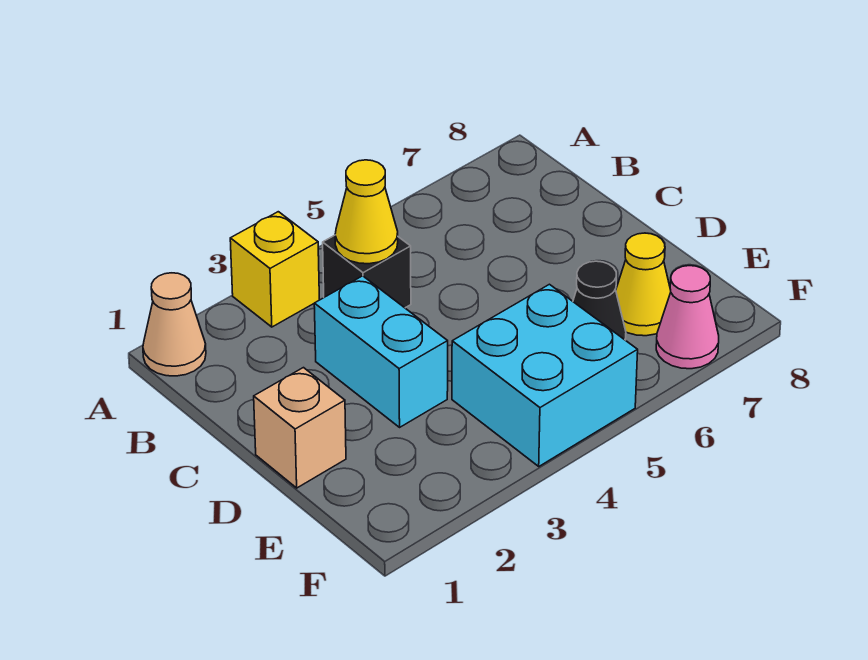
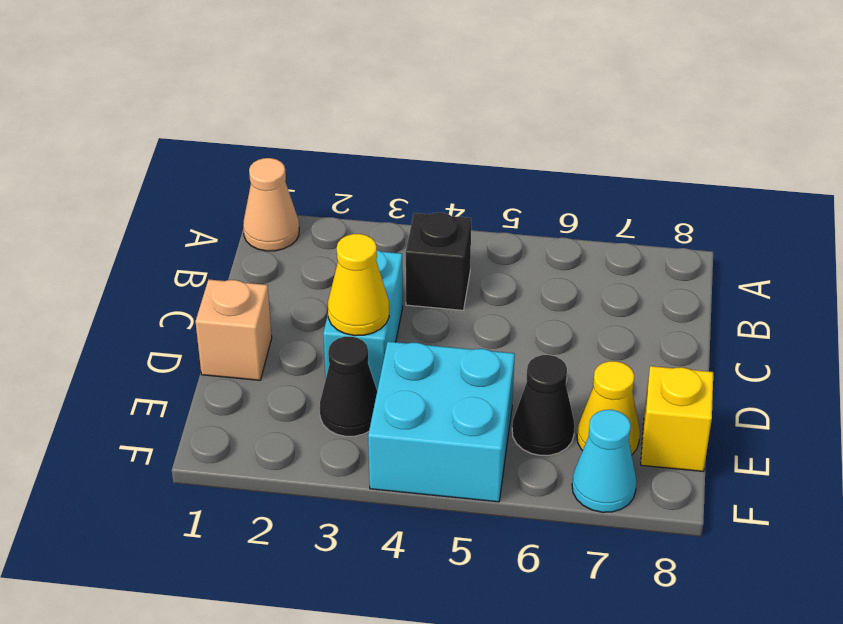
yellow 1x1 brick [230,212,319,327] -> yellow 1x1 brick moved to [641,366,713,471]
yellow 1x1 cone [335,160,398,264] -> yellow 1x1 cone moved to [328,234,389,336]
none -> black 1x1 cone [320,337,377,436]
pink 1x1 cone [656,266,719,369] -> cyan 1x1 cone [572,410,637,512]

